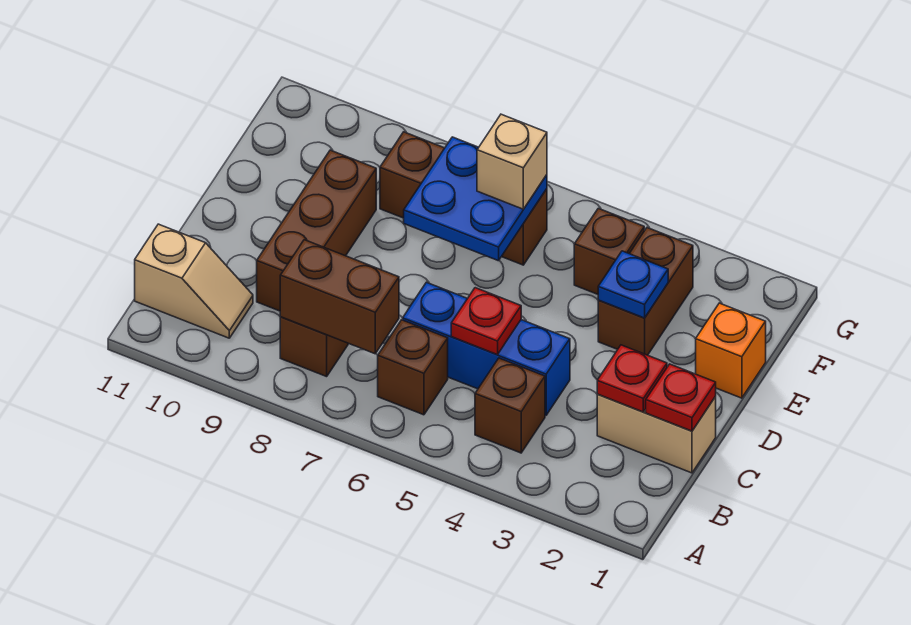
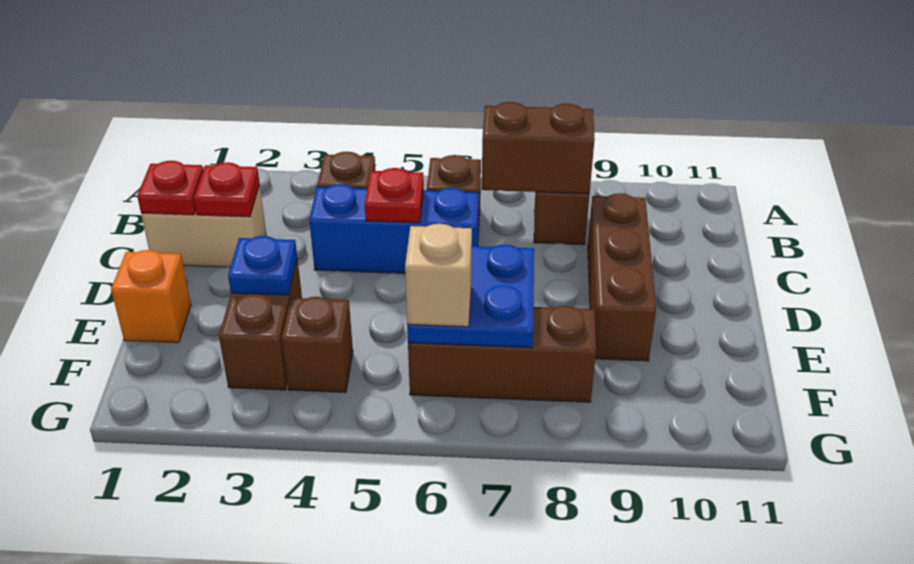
tan 1x2 slope [135,224,253,338] -> none

